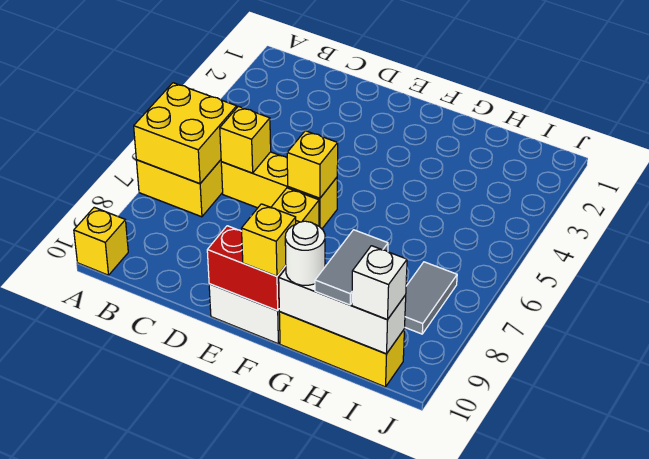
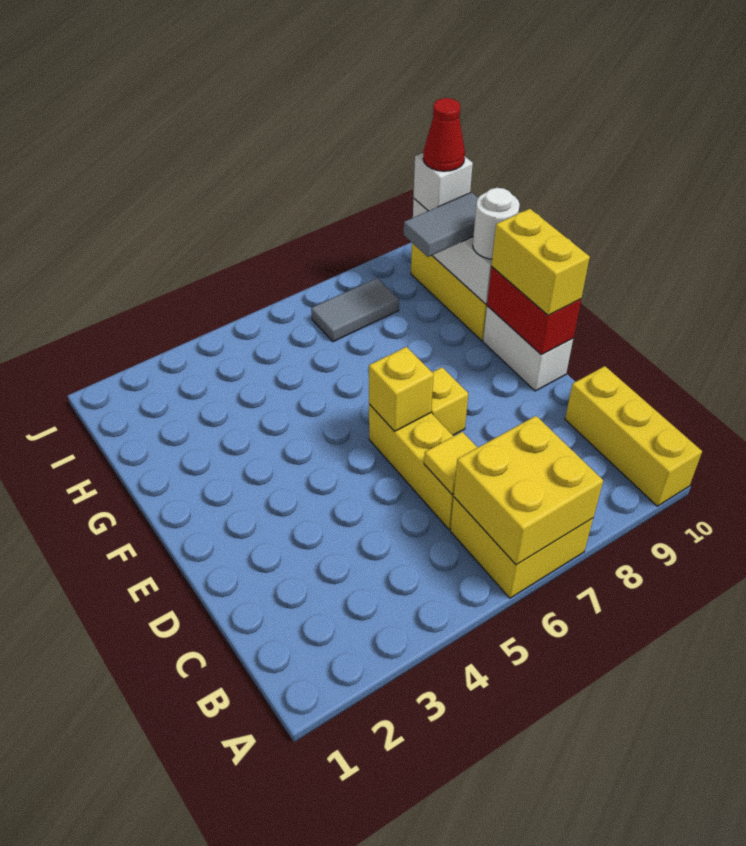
yellow 1x1 brick [74,207,128,275] -> yellow 1x3 brick [565,366,702,506]
yellow 1x1 brick [220,106,271,173] -> yellow 1x1 tile [424,432,478,495]
yellow 1x1 brick [242,204,296,276] -> yellow 1x2 brick [491,209,590,316]
none -> red 1x1 cone [423,98,465,171]

